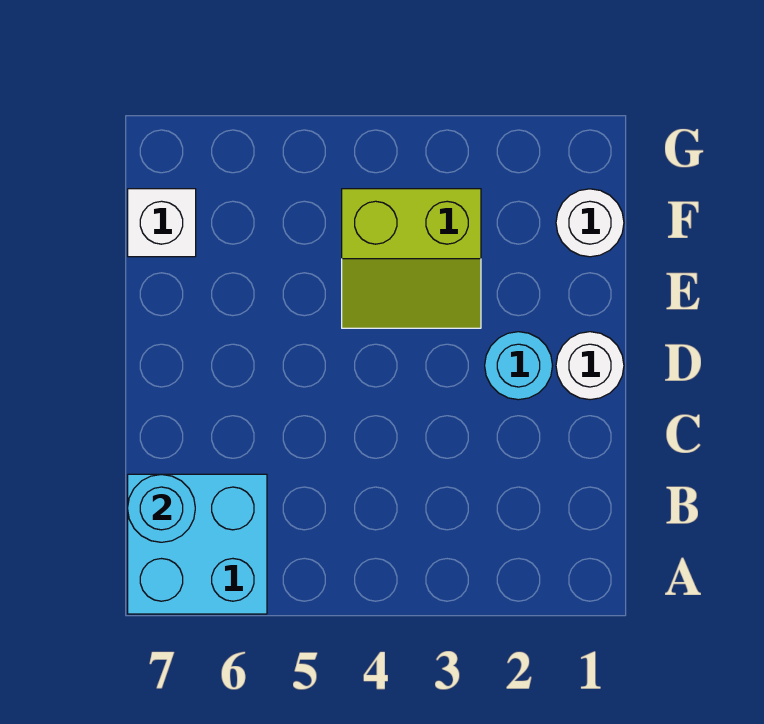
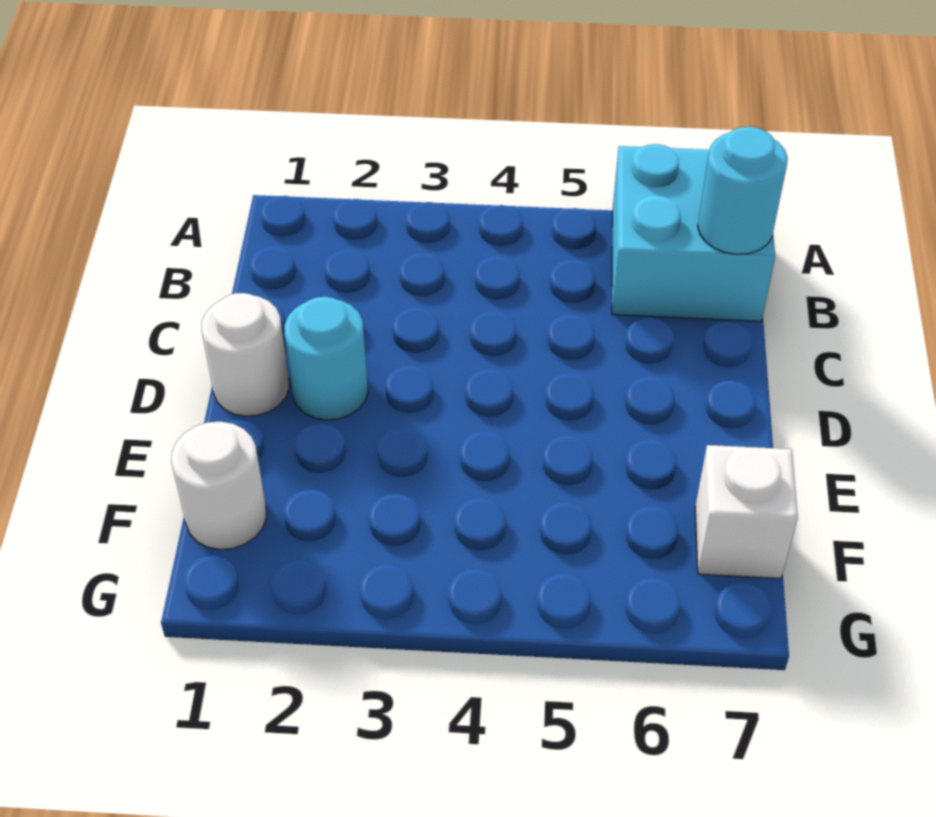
lime 2x2 slope [342,189,481,328] -> none

